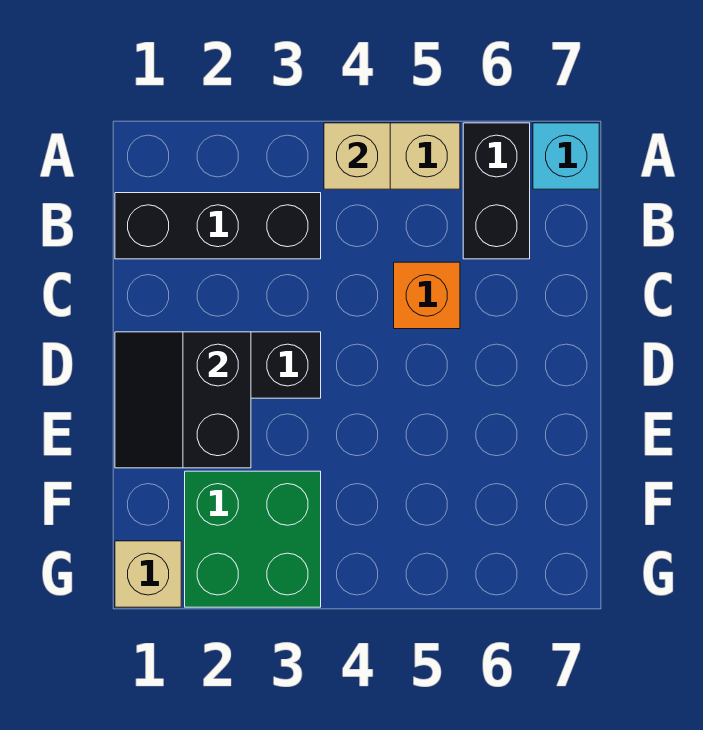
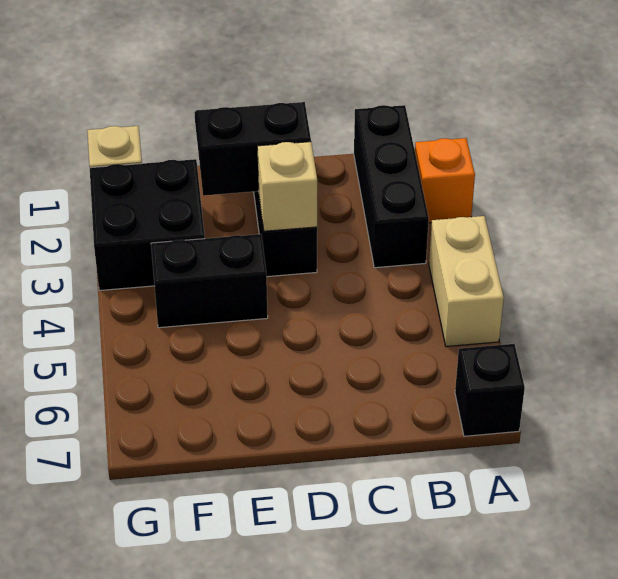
tan 1x1 brick [324,123,390,189] -> tan 1x1 brick moved to [257,142,317,231]
black 1x2 brick [463,123,530,259] -> black 1x2 brick moved to [151,234,268,328]
cyan 1x1 brick [533,123,599,189] -> black 1x1 brick [455,344,525,436]
orange 1x1 brick [394,262,460,329] -> orange 1x1 brick moved to [415,138,475,223]
green 2x2 brick [185,471,321,607] -> black 2x2 brick [90,159,205,290]

